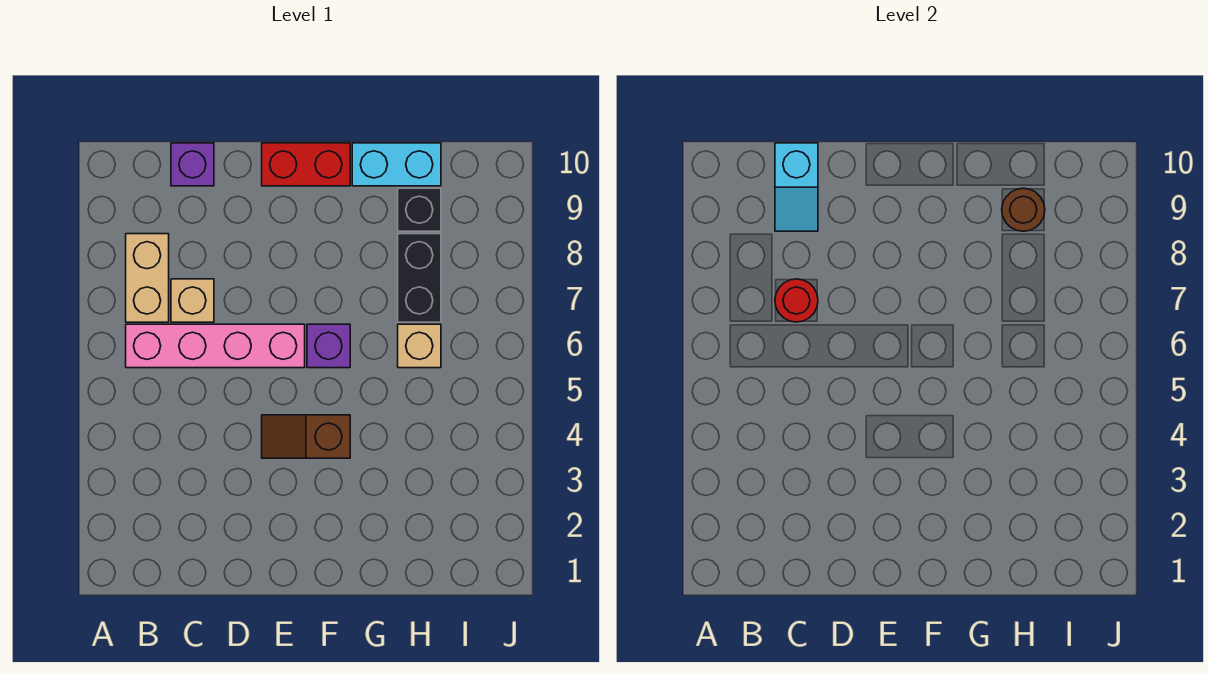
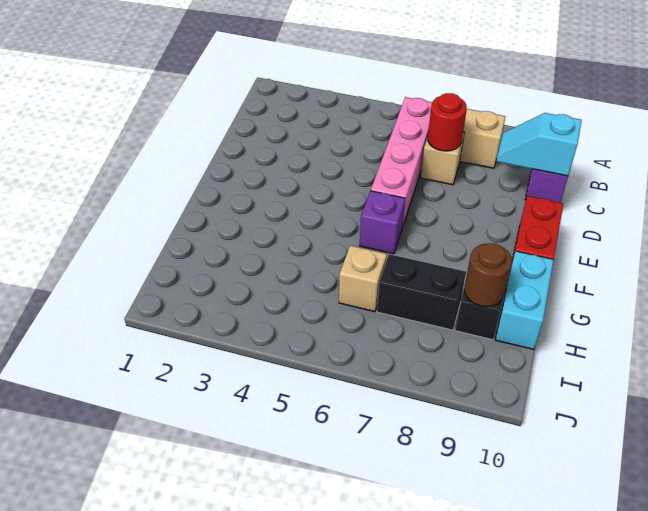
brown 1x2 slope [262,415,350,458] -> none

